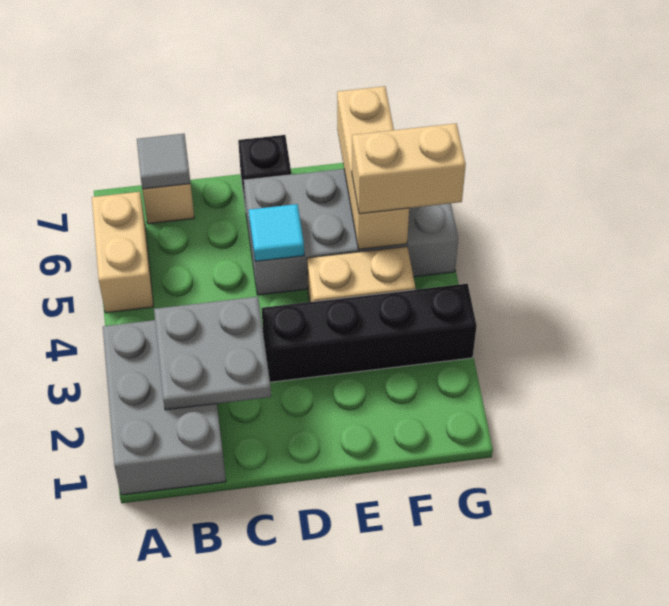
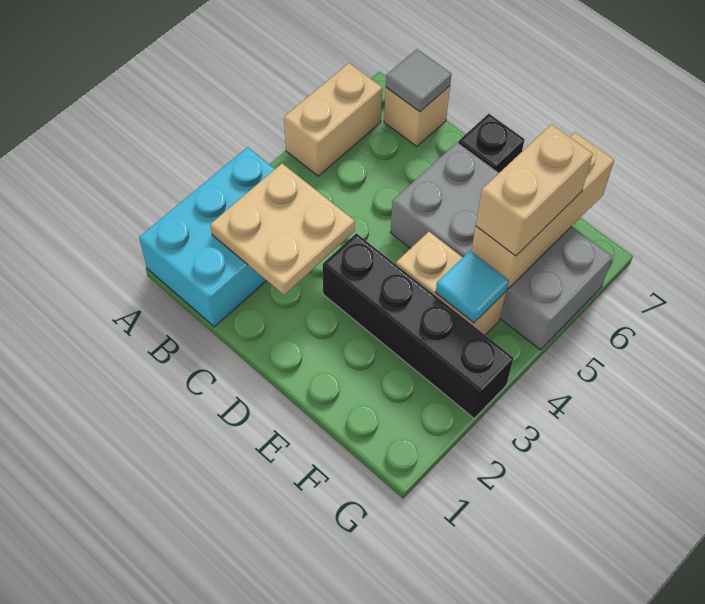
grey 2x3 brick [103,320,226,495] -> cyan 2x3 brick [139,147,275,327]
grey 2x2 plate [154,297,271,410] -> tan 2x2 plate [210,164,355,295]
cyan 1x1 tile [249,204,304,261] -> cyan 1x1 tile moved to [436,251,509,323]
tan 1x2 brick [352,123,466,214] -> tan 1x2 brick turned to [476,124,593,256]

